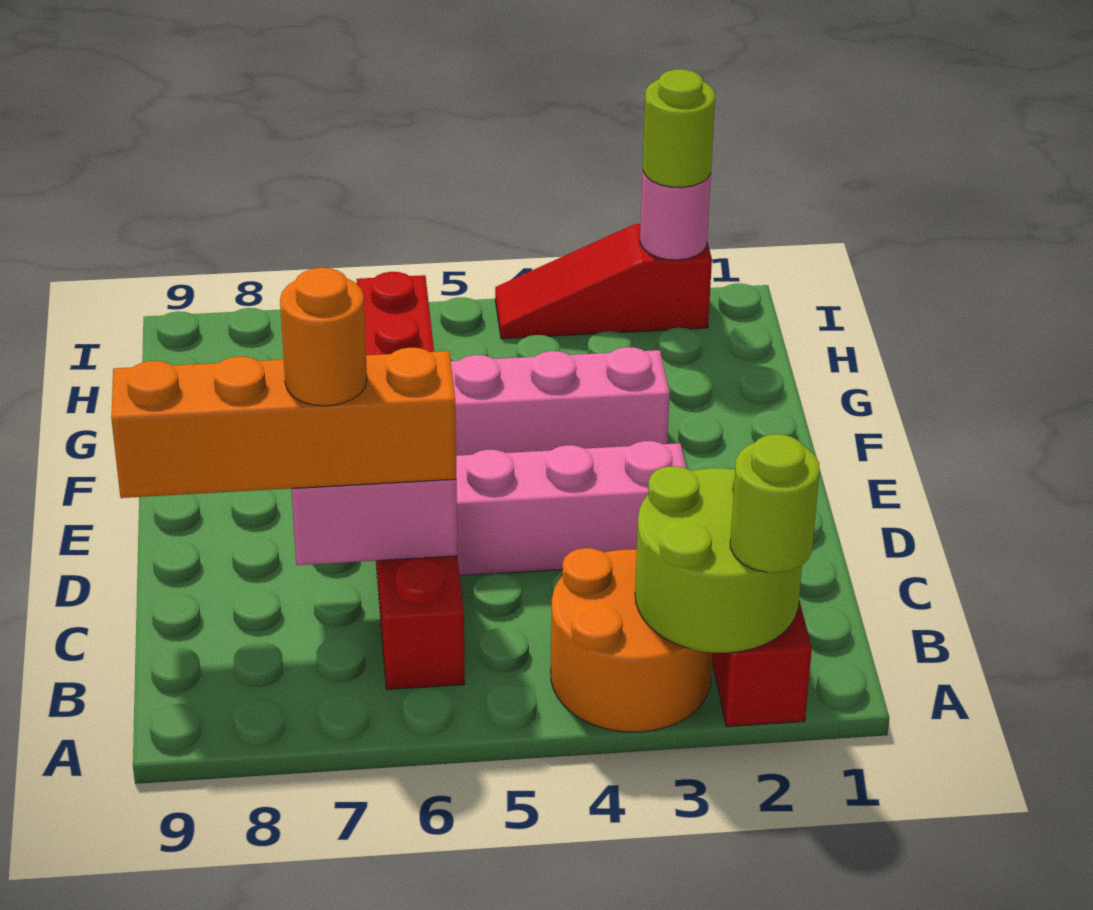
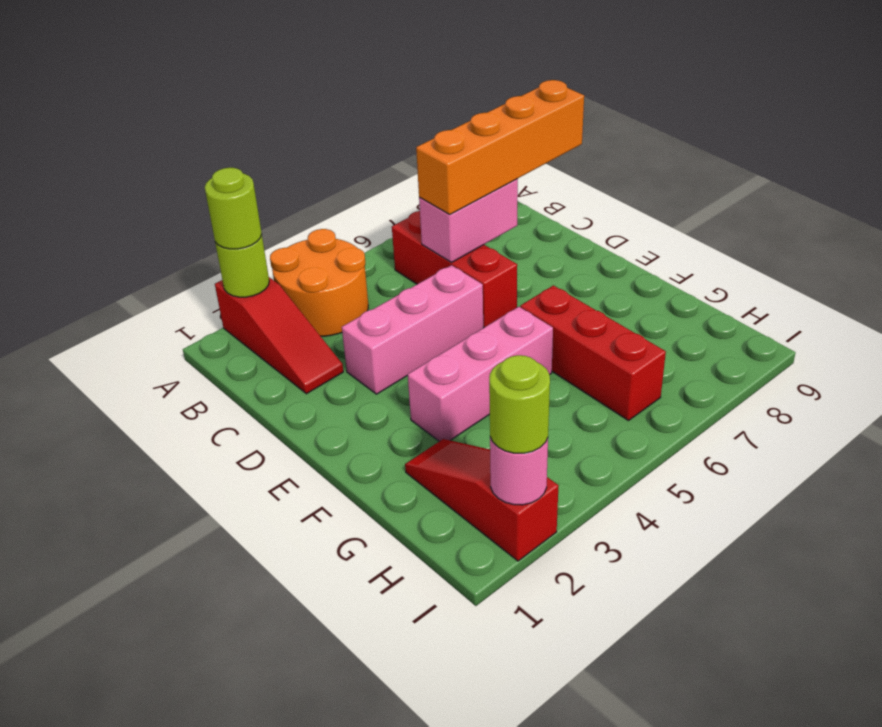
lime 2x2 round brick [635,466,802,653] -> lime 1x1 round brick [215,234,269,297]
orange 1x1 round brick [280,268,367,406] -> none
red 1x3 slope [495,224,712,339] -> red 1x3 slope turned to [405,439,559,561]

